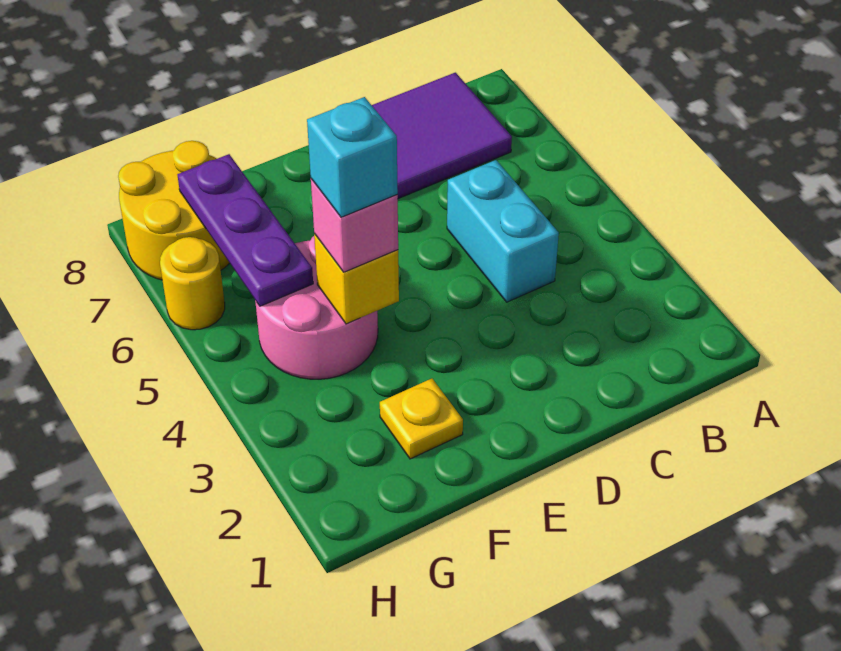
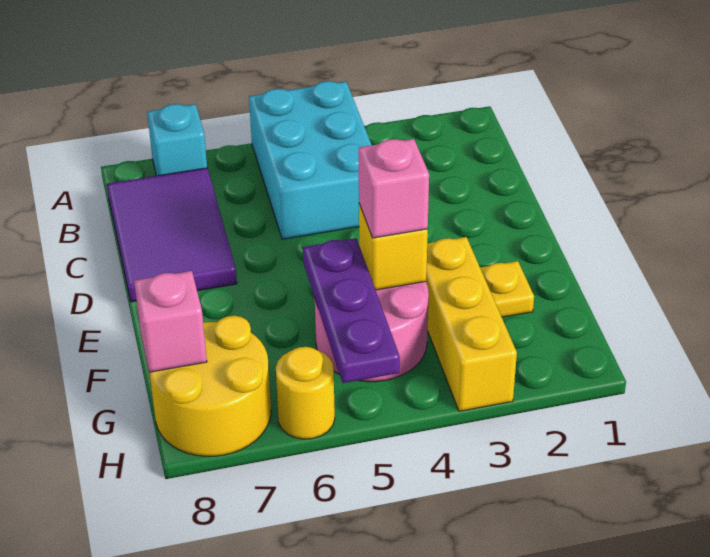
cyan 1x2 brick [447,160,559,302] -> cyan 2x3 brick [249,81,371,239]
none -> yellow 1x3 brick [426,237,517,411]
cyan 1x1 brick [307,97,398,217] -> cyan 1x1 brick moved to [147,104,207,176]
purple 1x3 plate [177,154,313,306] -> purple 1x3 plate turned to [303,238,400,383]
none -> pink 1x1 brick [134,271,207,372]

